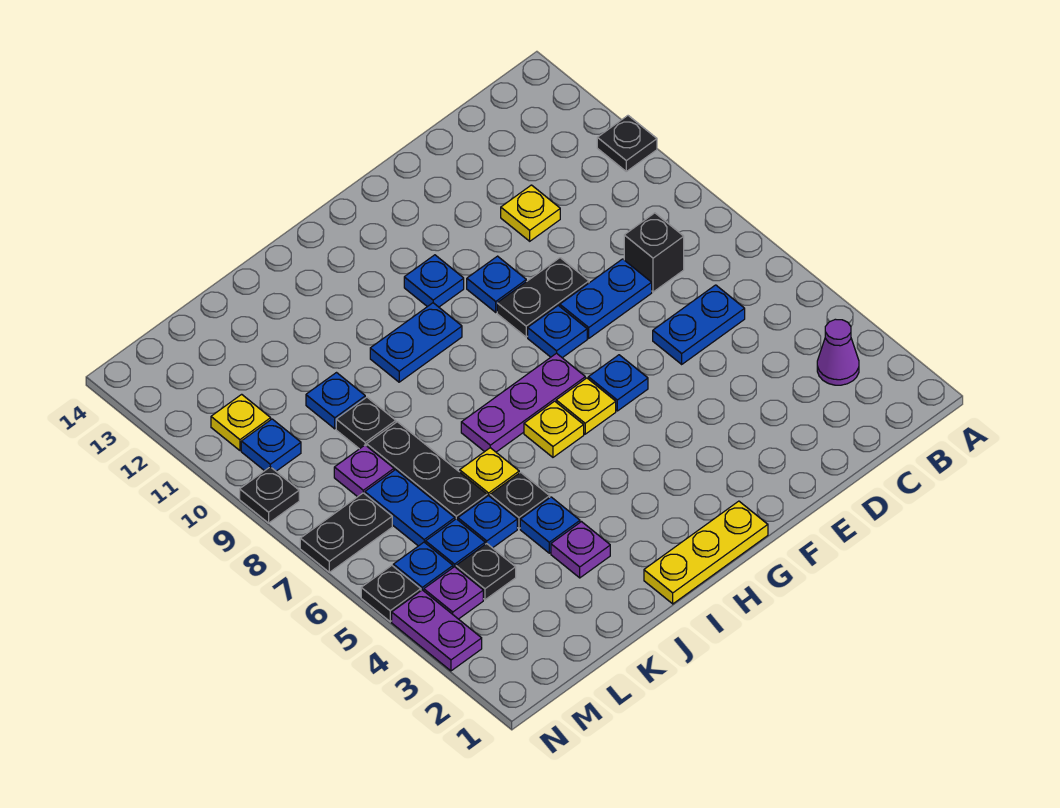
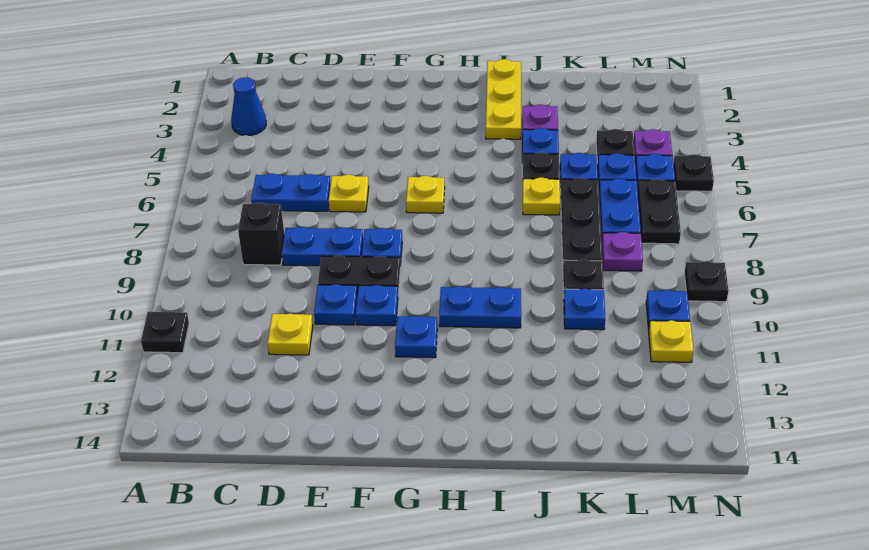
purple 1x1 cone [817,319,859,385] -> blue 1x1 cone [231,77,266,136]
blue 1x1 plate [588,355,648,411] -> blue 1x1 plate moved to [314,284,357,325]
yellow 1x3 plate [644,501,768,604] -> yellow 1x3 plate turned to [486,59,521,139]
purple 1x3 plate [461,353,585,452] -> none
yellow 1x1 plate [524,401,584,457] -> yellow 1x1 plate moved to [329,175,369,212]
black 1x2 plate [300,493,392,572] -> black 1x2 plate turned to [637,179,681,244]
purple 1x2 plate [392,590,482,671] -> none

